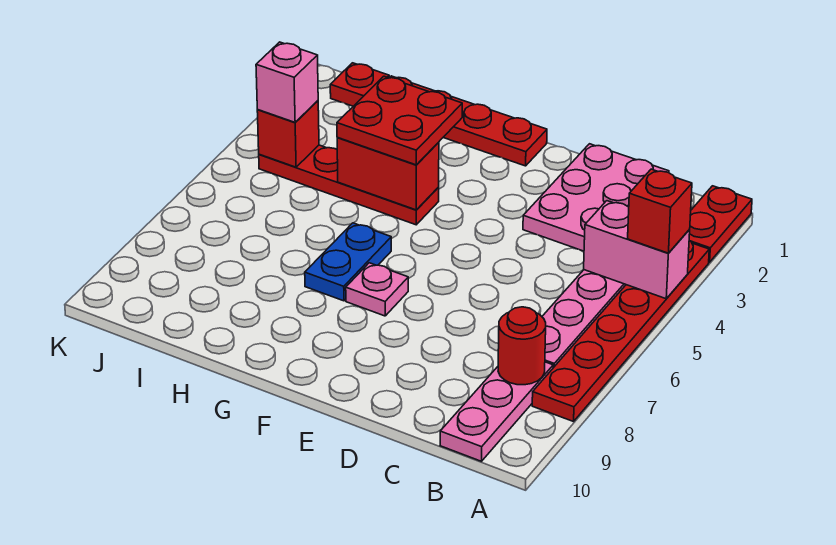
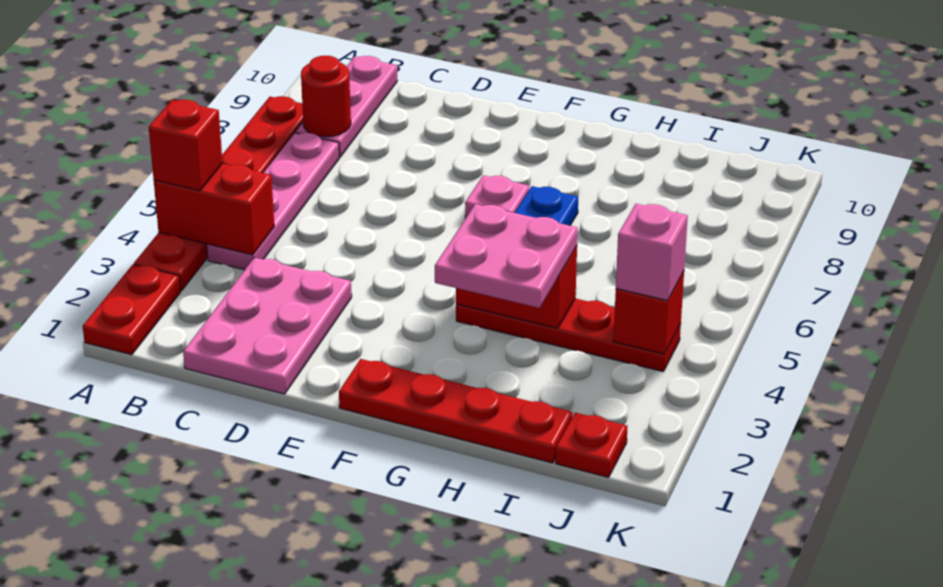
pink 1x2 brick [584,201,690,299] -> red 1x2 brick [154,163,274,255]
red 2x2 plate [337,76,462,165] -> pink 2x2 plate [435,204,578,308]

